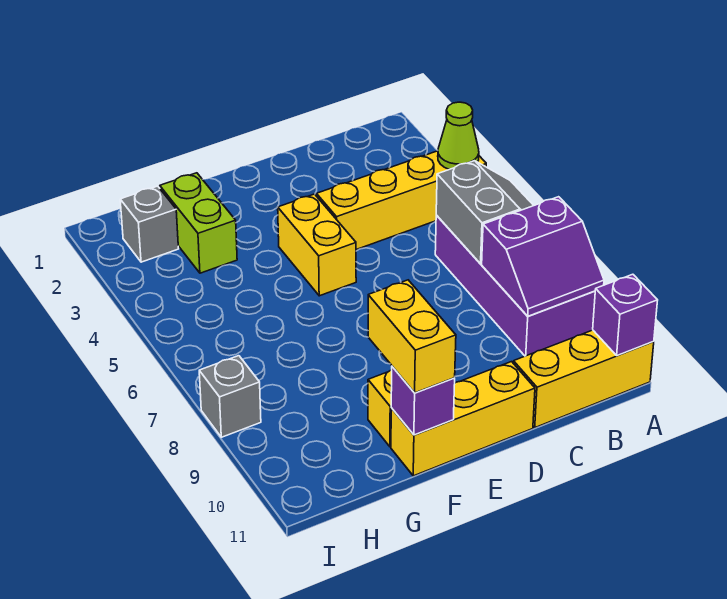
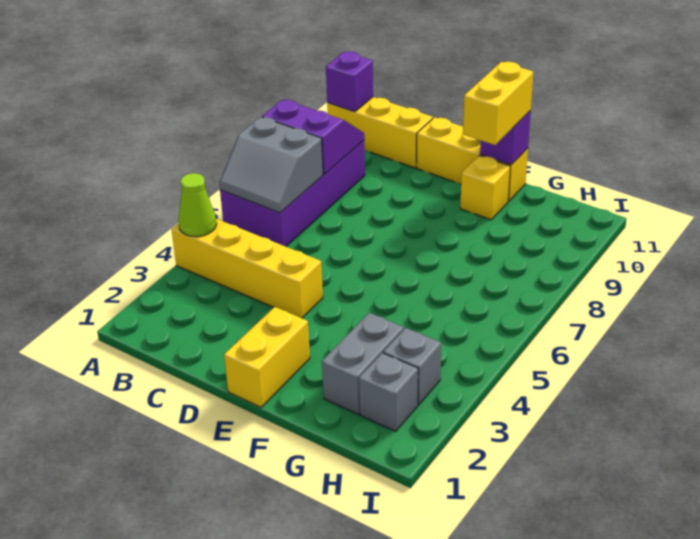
grey 2x2 slope [436,161,534,264] -> grey 2x2 slope turned to [219,117,323,213]
yellow 1x2 brick [278,194,356,296] -> yellow 1x2 brick moved to [224,307,310,407]
lime 1x2 brick [160,173,237,273] -> grey 1x2 brick [322,313,404,414]
grey 1x1 brick [199,356,261,437] -> grey 1x1 brick moved to [383,328,441,405]

